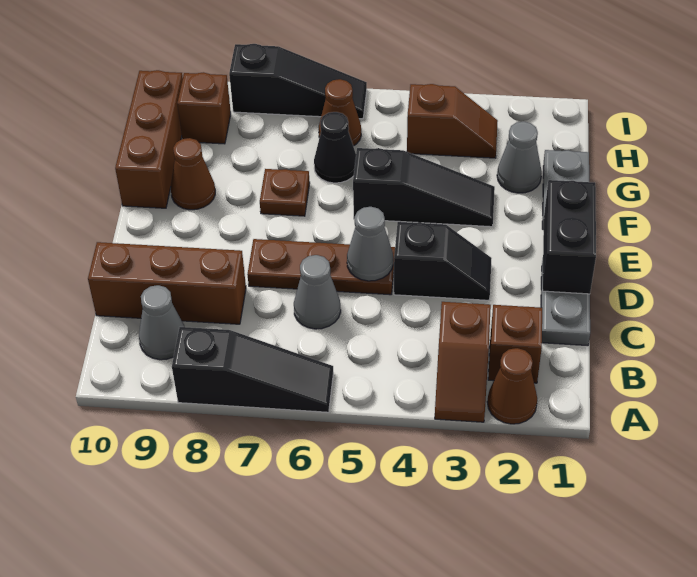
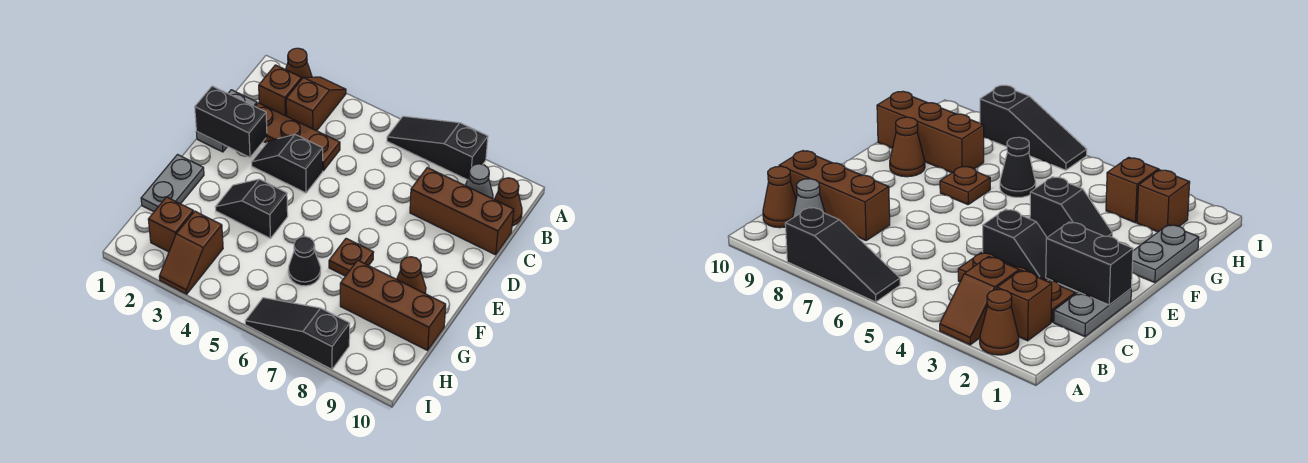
grey 1x1 cone [294,255,341,329] -> none
black 1x2 brick [543,180,596,294] -> black 1x2 brick turned to [195,86,267,157]
brown 1x3 plate [247,239,395,295] -> brown 1x3 plate moved to [255,103,340,171]
grey 1x1 cone [347,207,393,281] -> none
black 1x3 slope [353,148,495,227] -> black 1x2 slope [216,179,288,238]
brown 1x3 brick [115,70,183,208] -> brown 1x3 brick turned to [340,260,446,350]
grey 1x1 cone [497,121,542,193] -> none
brown 1x2 slope [407,84,498,158] -> brown 1x2 slope turned to [159,211,223,294]
brown 1x1 cone [319,79,361,146] -> brown 1x1 cone moved to [494,178,522,226]
brown 1x1 brick [177,72,231,144] -> brown 1x1 brick moved to [148,197,193,252]

